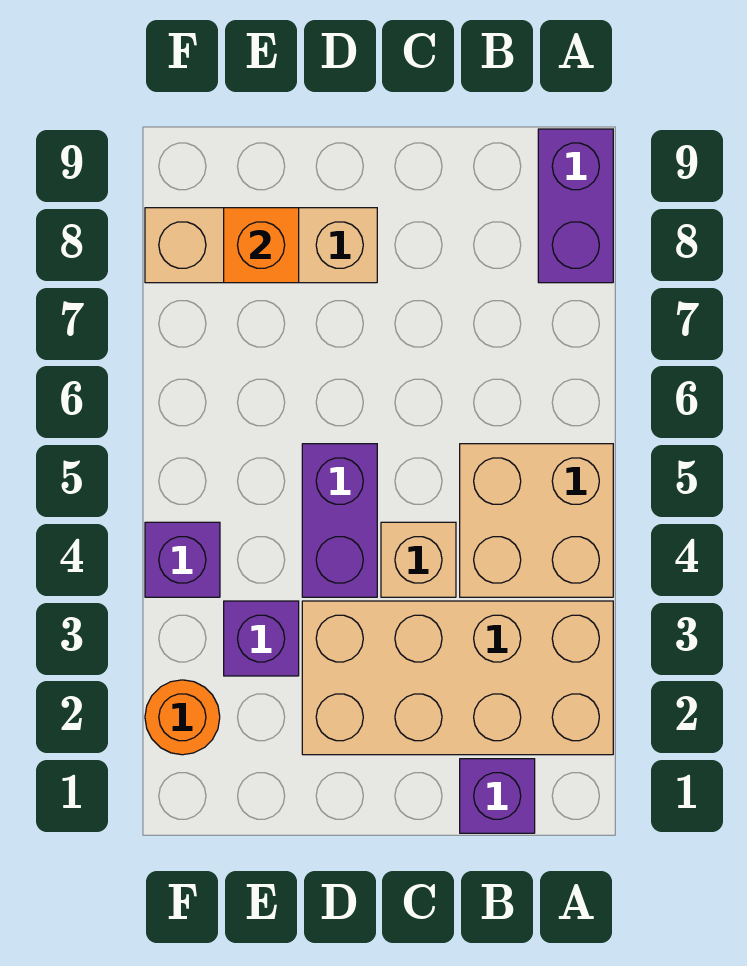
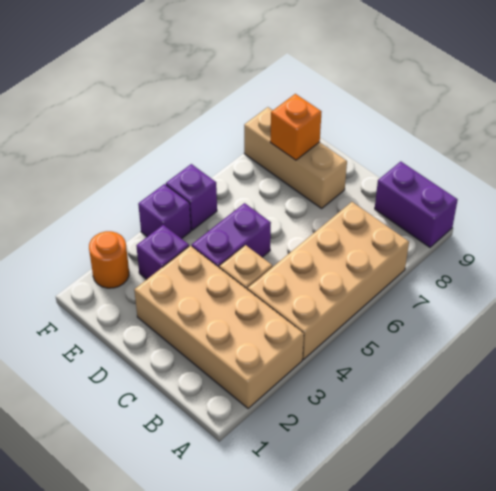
tan 2x2 brick [460,444,613,597] -> tan 2x4 brick [248,202,409,359]
purple 1x2 brick [538,129,613,283] -> purple 1x2 brick turned to [375,162,458,247]
purple 1x1 brick [460,759,535,833] -> purple 1x1 brick moved to [166,164,217,230]

